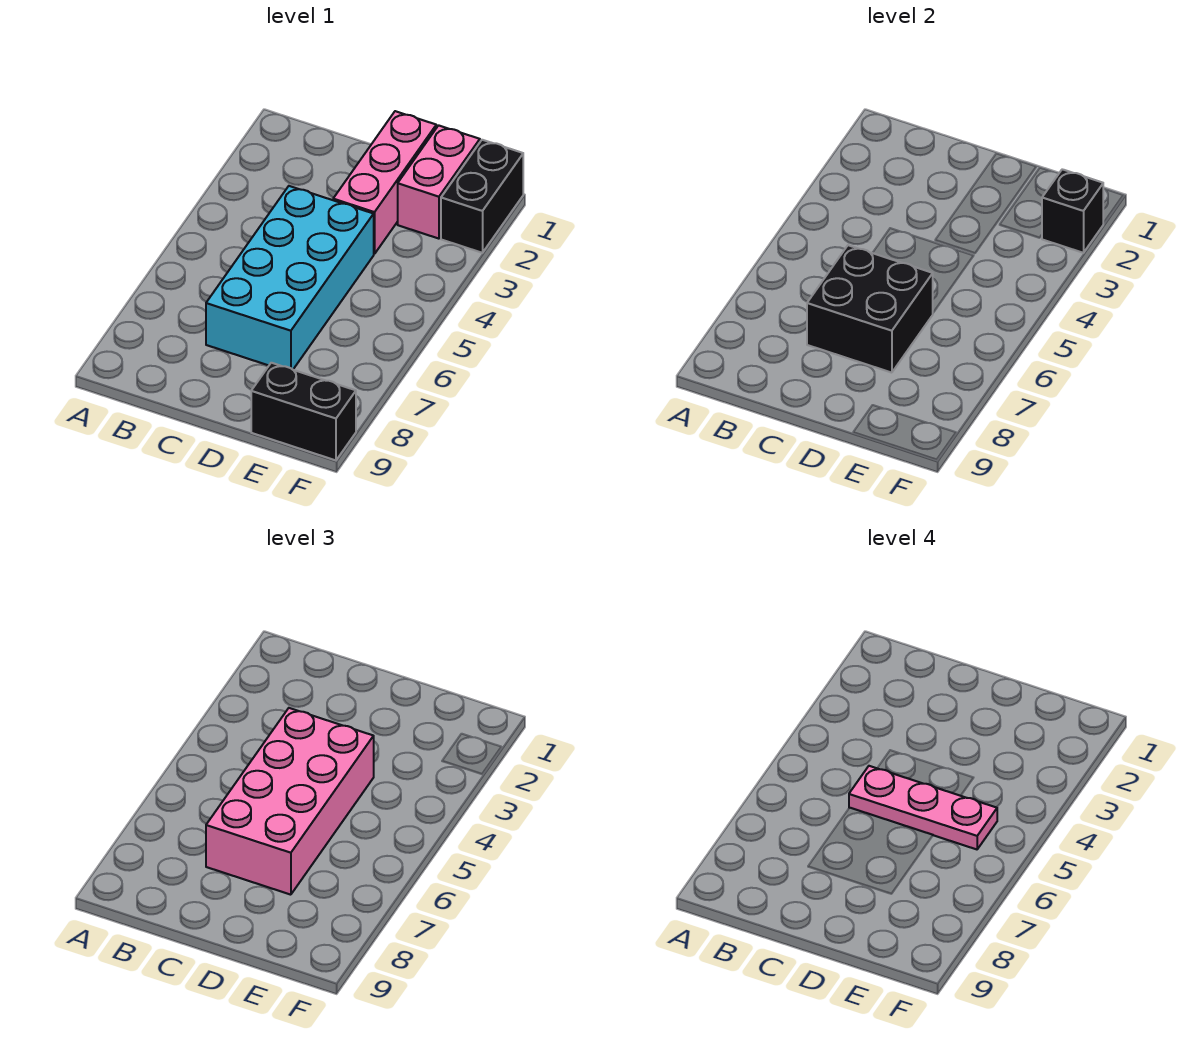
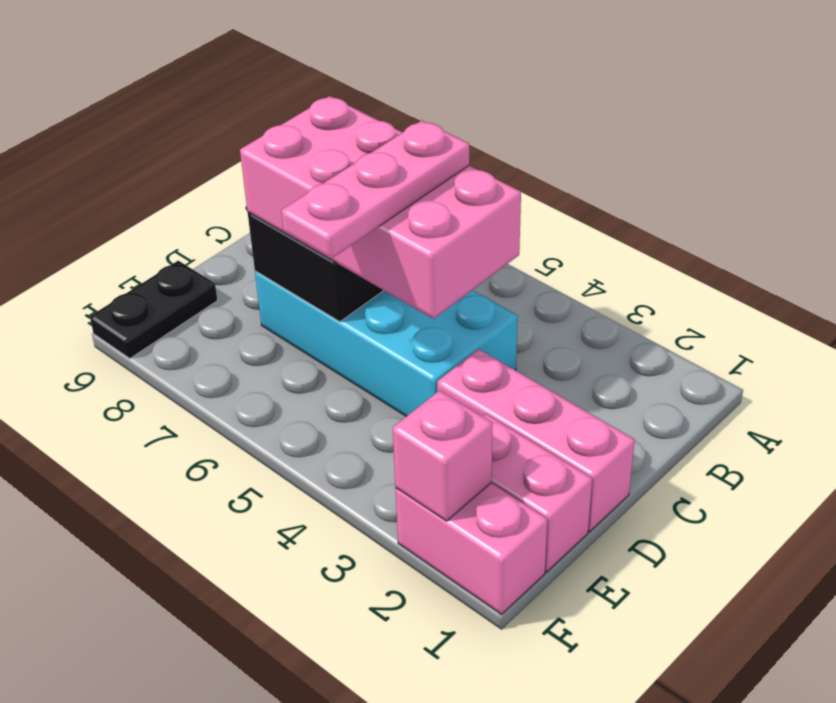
black 1x2 brick [251,363,356,460] -> black 1x2 plate [90,261,218,358]
black 1x2 brick [441,140,523,253] -> pink 1x2 brick [395,483,548,615]
black 1x1 brick [1042,169,1103,253] -> pink 1x1 brick [393,390,492,521]

